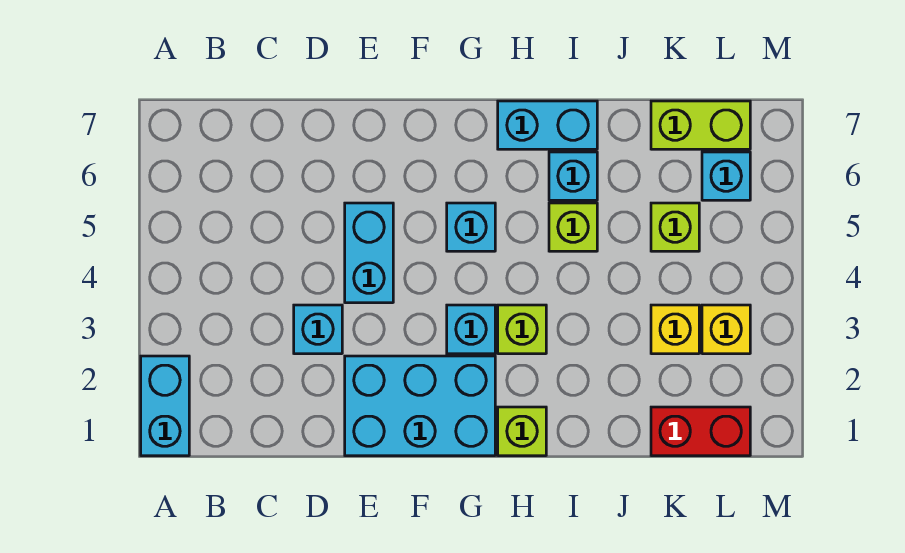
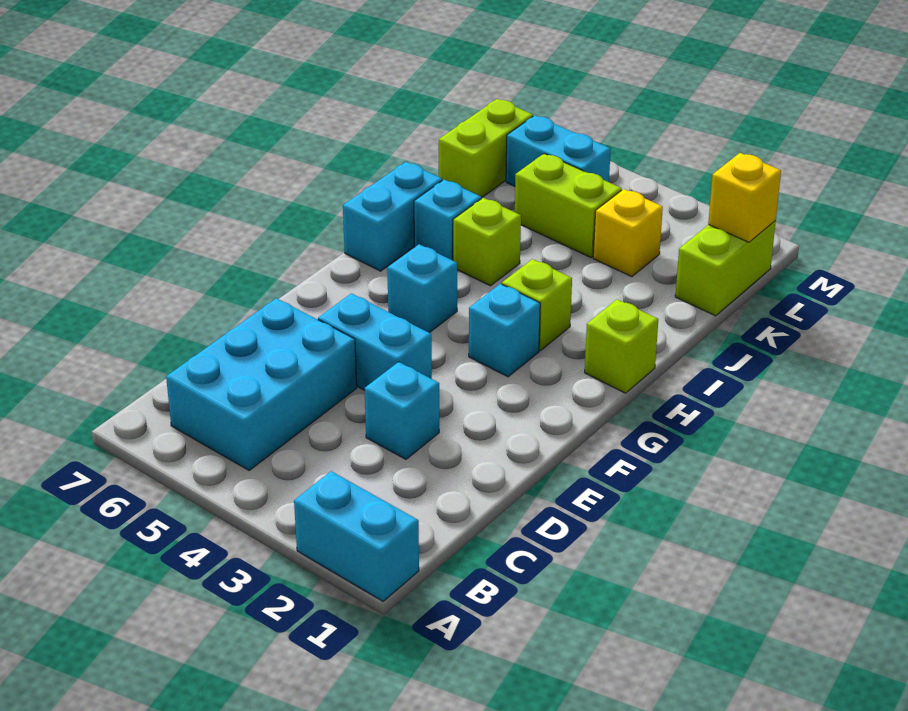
cyan 2x3 brick [345,356,495,456] -> cyan 2x3 brick moved to [166,298,357,470]
red 1x2 brick [651,407,750,456] -> lime 1x2 brick [675,221,776,316]
lime 1x1 brick [651,203,699,251] -> lime 1x2 brick [515,154,622,257]
yellow 1x1 brick [702,305,750,354] -> yellow 1x1 brick moved to [708,153,781,242]
cyan 1x1 brick [702,152,750,200] -> cyan 1x2 brick [506,115,611,186]

